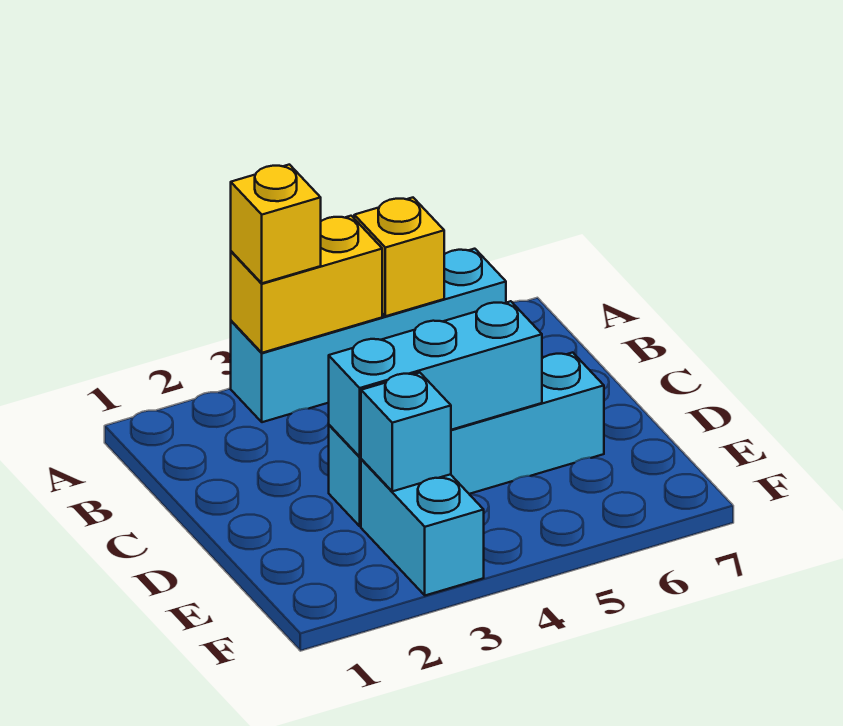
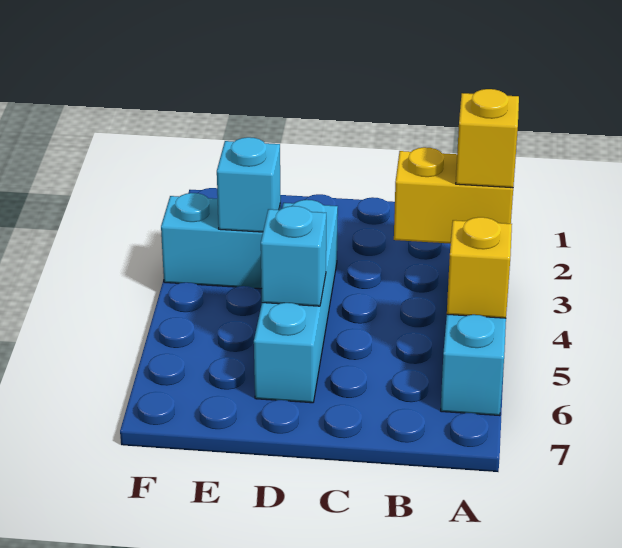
yellow 1x2 brick [231,216,382,353] -> yellow 1x2 brick turned to [394,147,513,244]
cyan 1x3 brick [329,301,542,457] -> cyan 1x1 brick [261,206,326,306]

